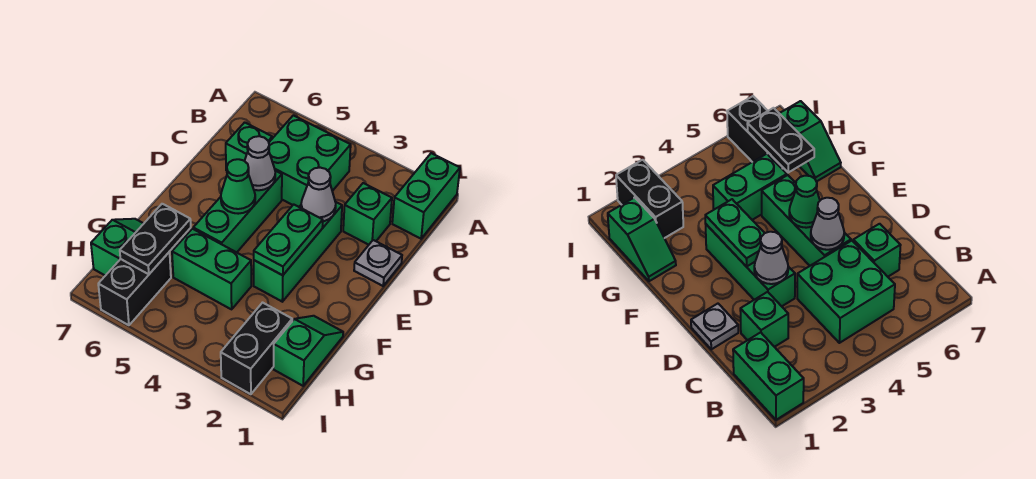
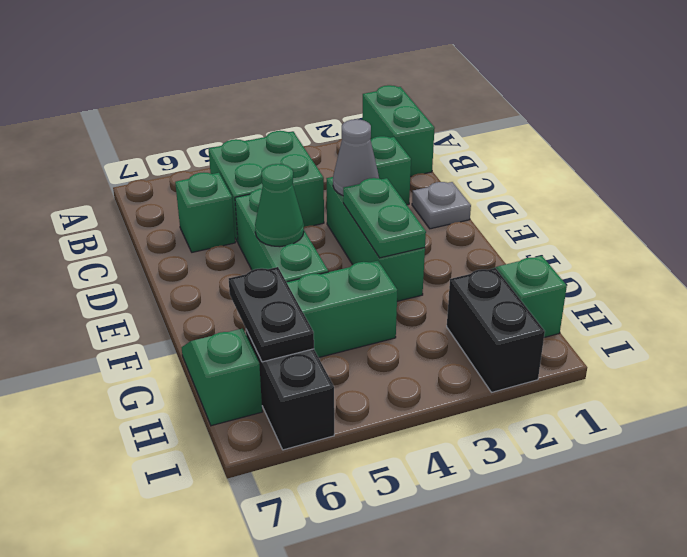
grey 1x1 cone [245,136,275,190] -> none

